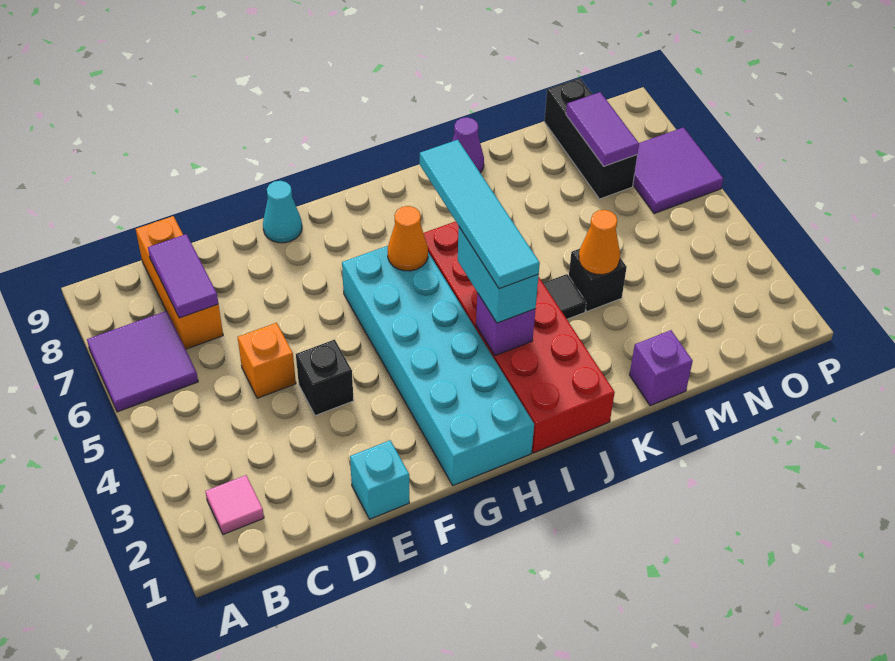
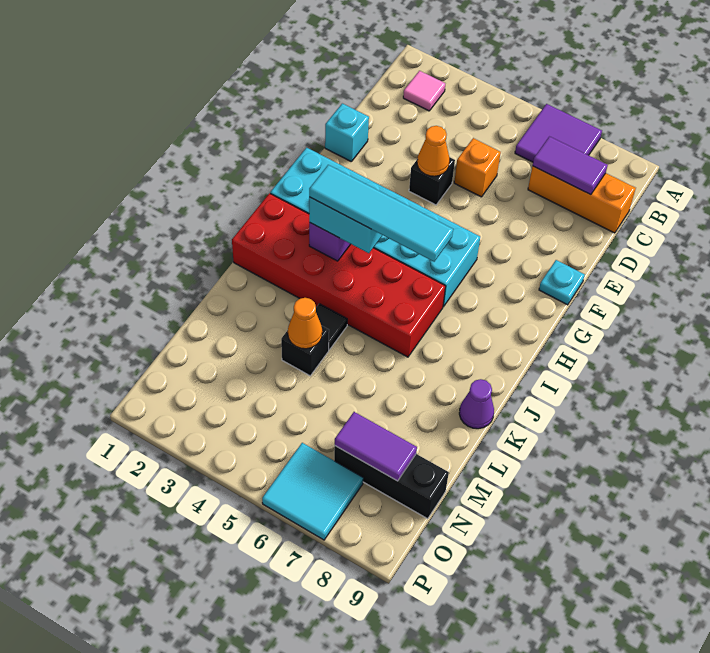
cyan 1x1 cone [263,181,302,243] -> cyan 1x1 plate [539,260,585,305]
orange 1x1 cone [388,206,428,271] -> orange 1x1 cone moved to [417,126,450,176]
purple 1x1 brick [630,330,693,406] -> none
purple 2x2 tile [633,127,723,214] -> cyan 2x2 tile [262,443,363,540]

